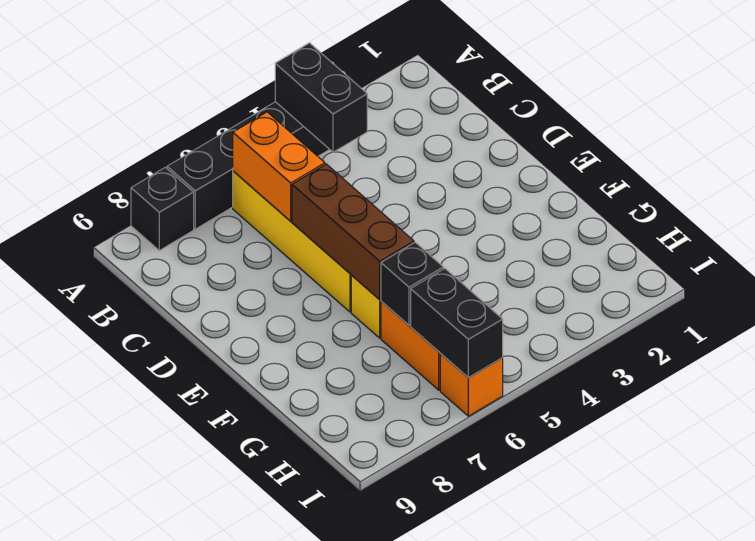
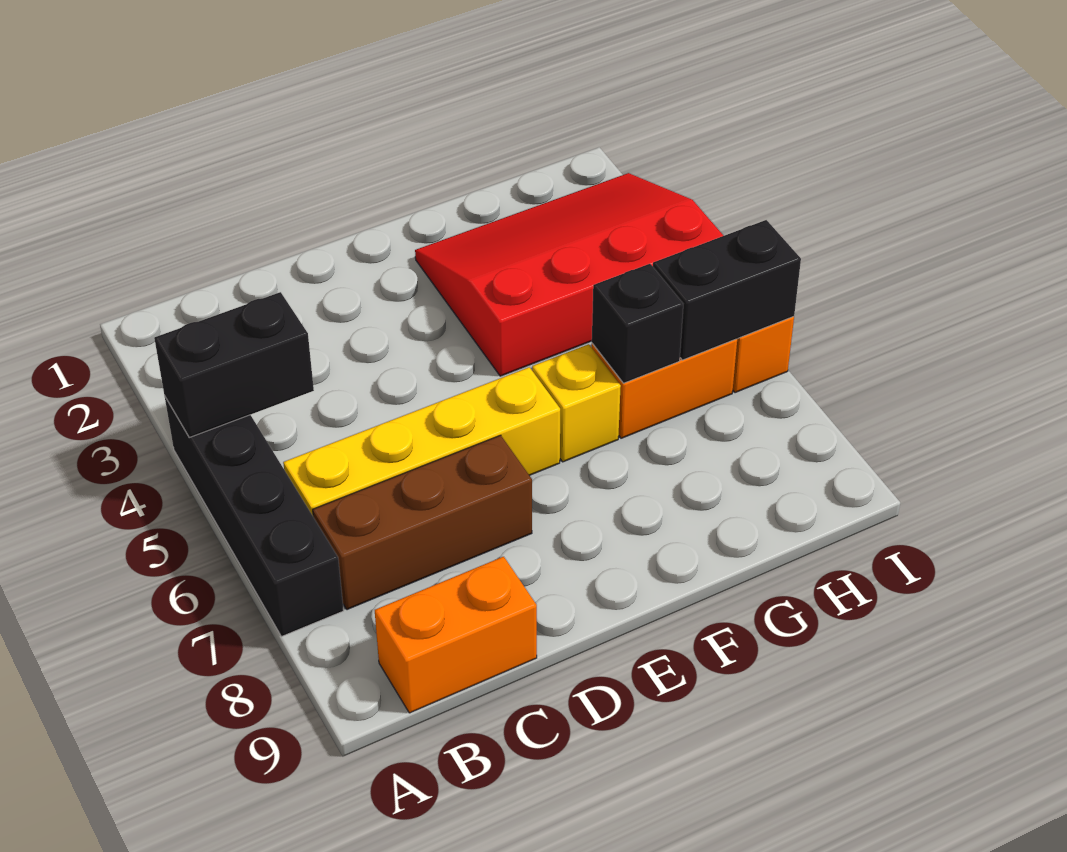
black 1x1 brick [131,167,194,250] -> none
orange 1x2 brick [233,112,325,221] -> orange 1x2 brick moved to [375,557,537,713]
brown 1x3 brick [292,164,414,300] -> brown 1x3 brick moved to [313,435,532,610]
none -> red 3x4 slope [415,173,724,376]

